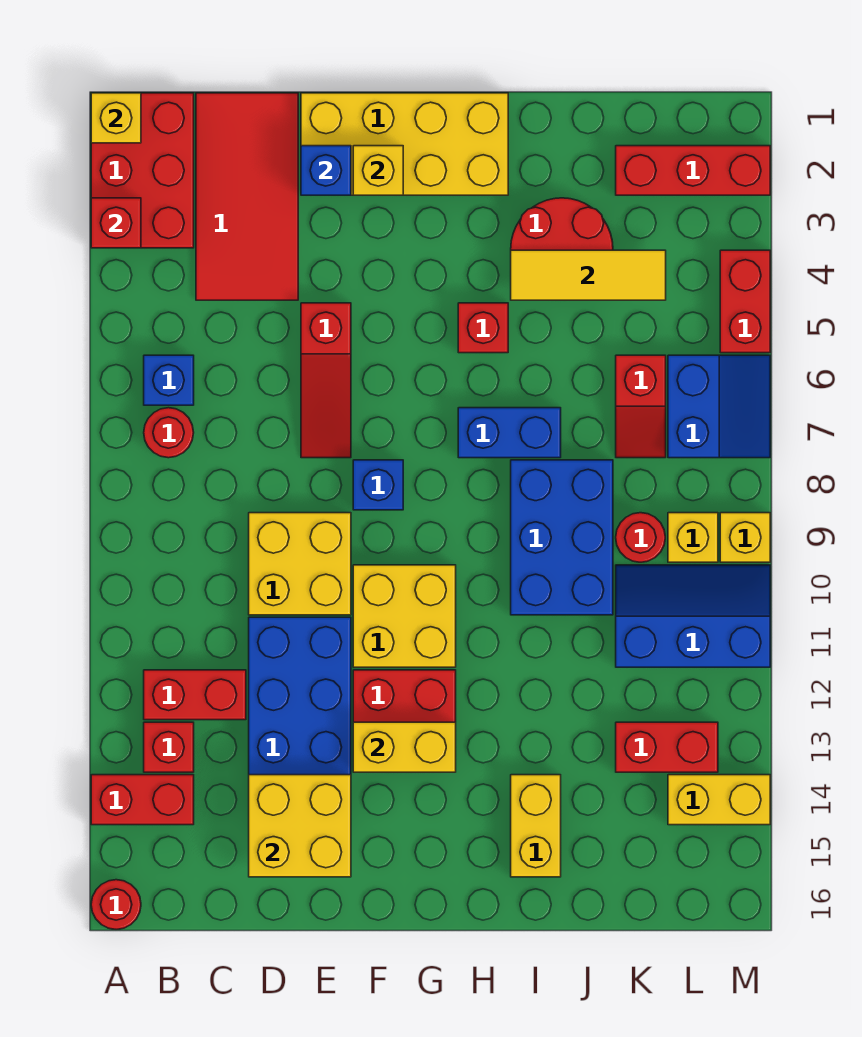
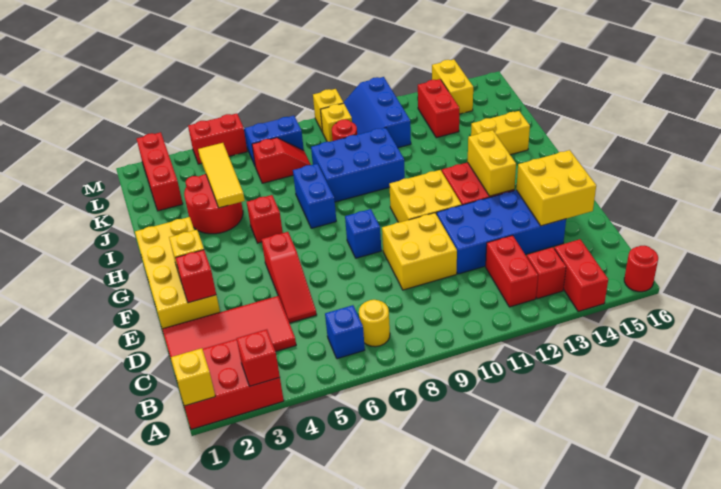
red 1x1 round brick [144,408,194,458] -> yellow 1x1 round brick [359,300,390,347]
blue 1x1 brick [301,146,351,195] -> red 1x1 brick [175,250,216,303]
red 1x3 slope [301,303,351,458] -> red 1x3 slope turned to [261,232,317,323]

